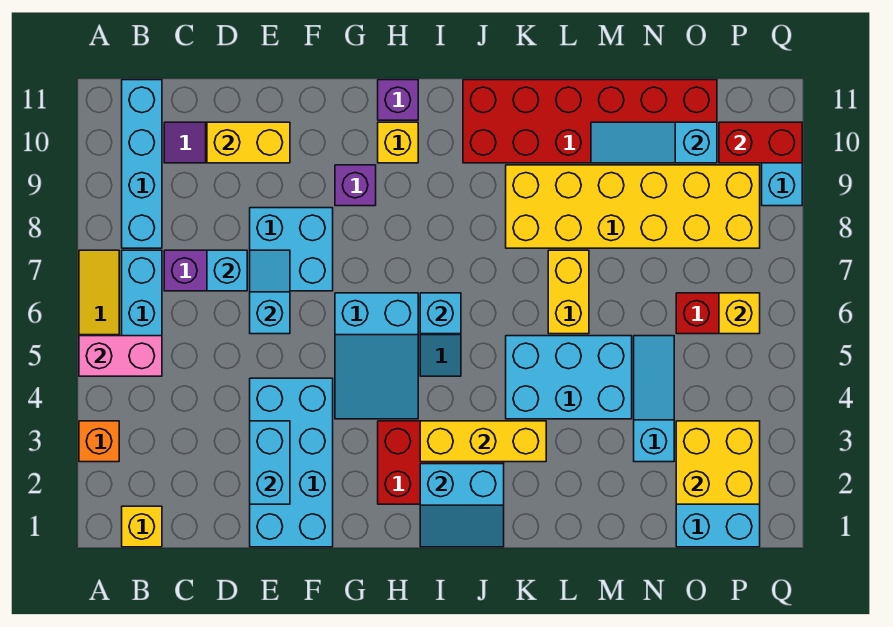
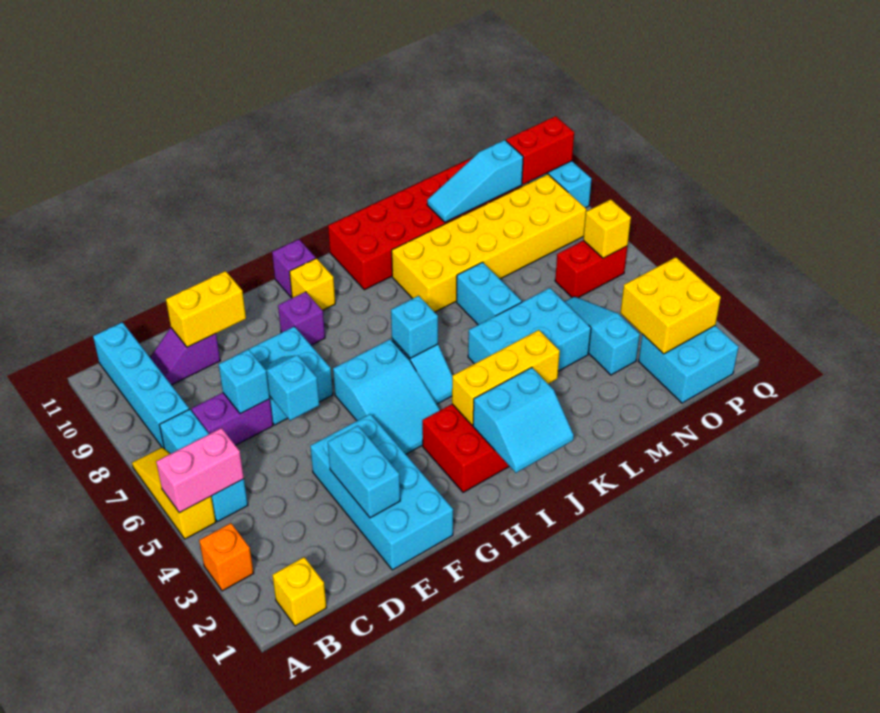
yellow 1x2 brick [548,250,589,334] -> cyan 1x2 brick [457,262,522,325]

